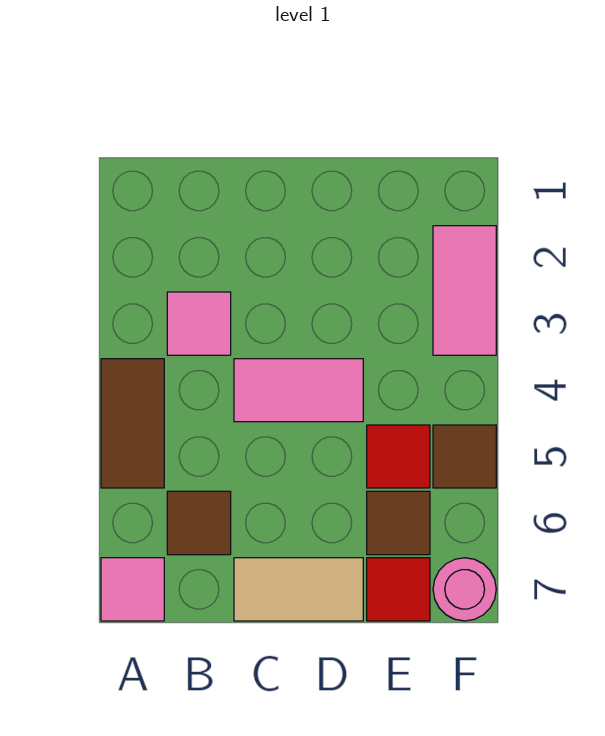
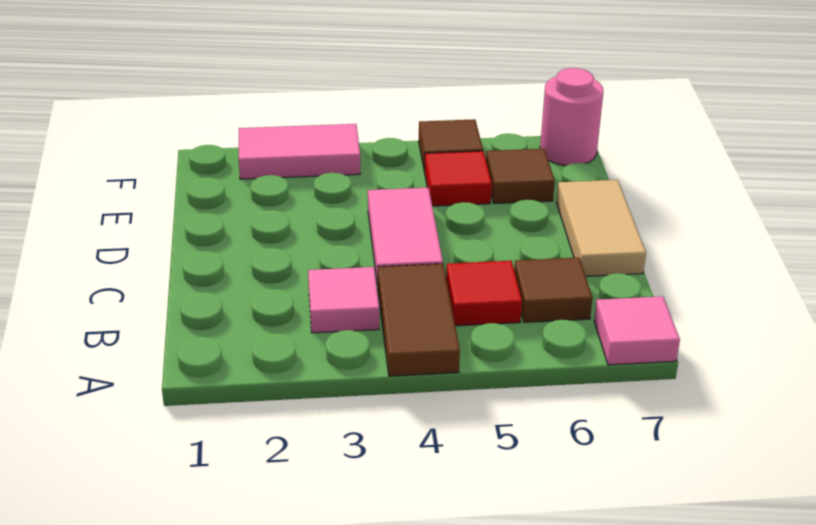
brown 1x2 tile [101,359,164,488] -> brown 1x2 tile turned to [378,264,460,376]
red 1x1 tile [367,558,430,621] -> red 1x1 tile moved to [446,261,522,326]

